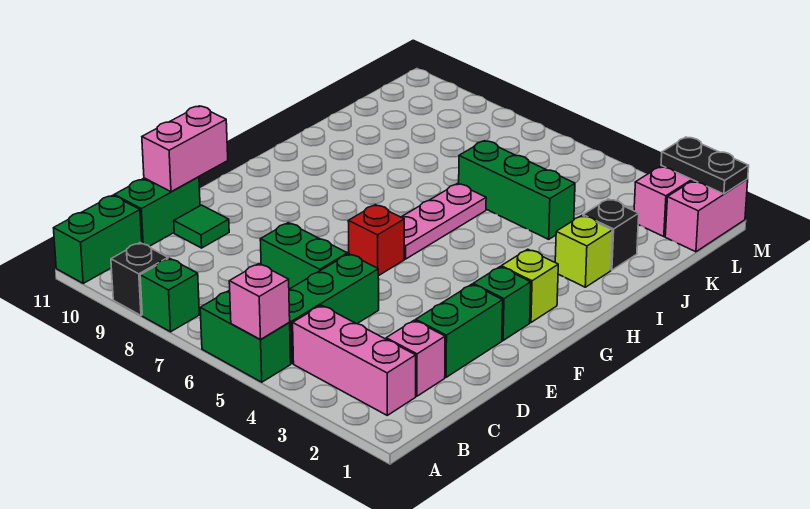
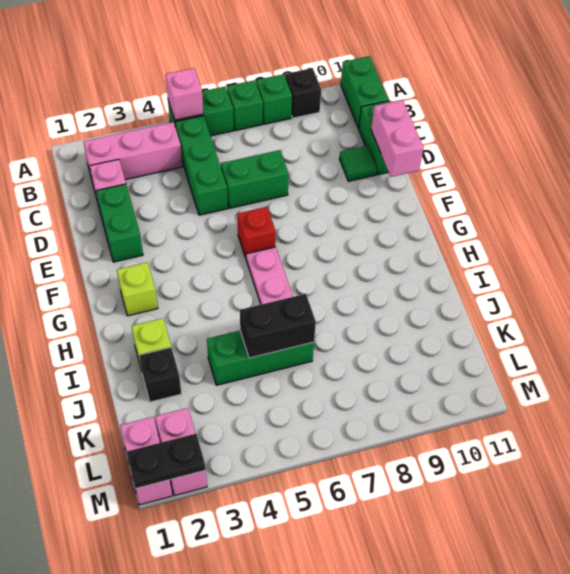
green 1x1 brick [473,267,531,340] -> green 1x1 brick moved to [227,80,263,131]
none -> black 1x2 brick [240,294,316,358]

